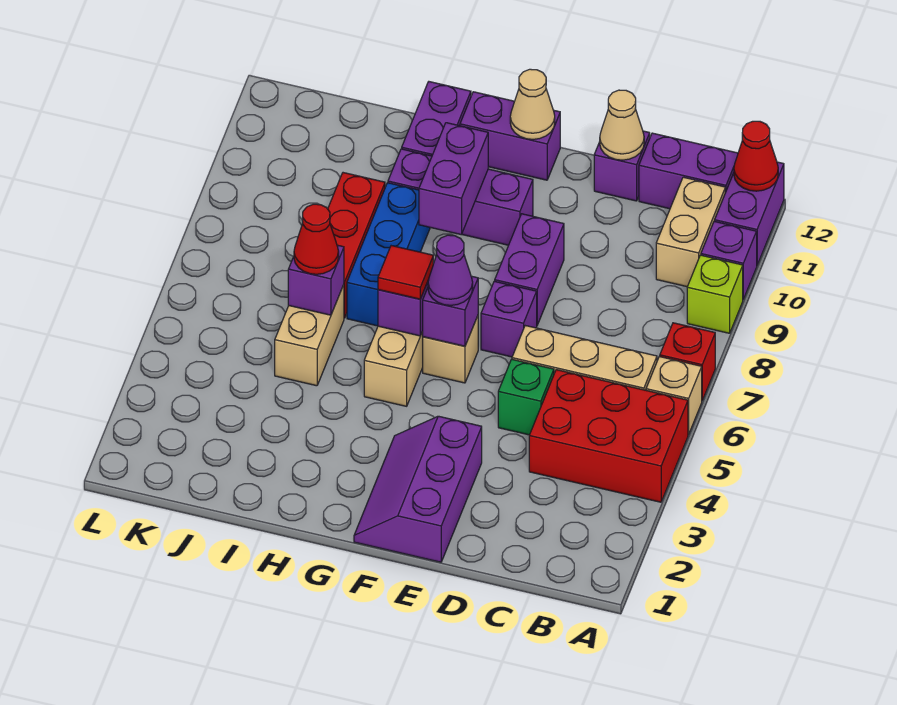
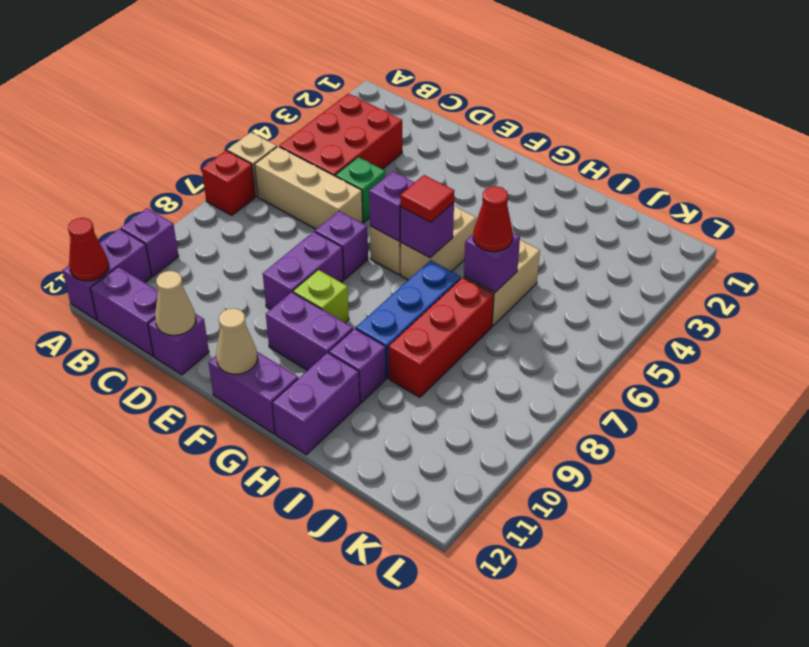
red 2x3 brick [529,370,688,502] -> red 2x3 brick turned to [279,94,402,176]
lime 1x1 brick [687,255,743,333] -> lime 1x1 brick moved to [293,270,349,323]
tan 1x2 brick [656,177,725,287] -> none
purple 2x3 slope [354,416,482,562] -> none
purple 1x1 cone [428,235,473,305] -> none
purple 1x2 brick [419,123,488,235] -> none

